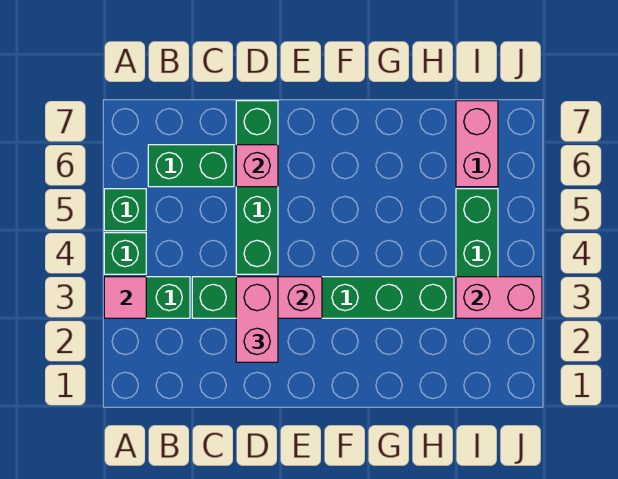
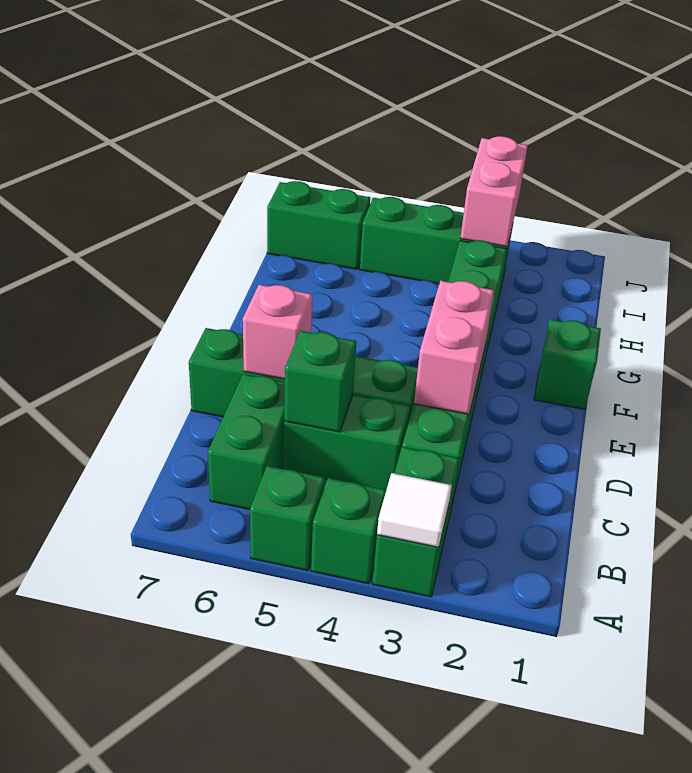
pink 1x1 tile [104,277,146,318] -> white 1x1 tile [377,473,452,547]
none -> green 1x2 brick [284,395,410,490]
none -> green 1x1 brick [284,331,356,432]
pink 1x2 brick [236,277,278,362] -> none
none -> green 1x1 brick [534,320,601,409]
pink 1x2 brick [456,101,498,187] -> green 1x2 brick [267,181,370,269]

